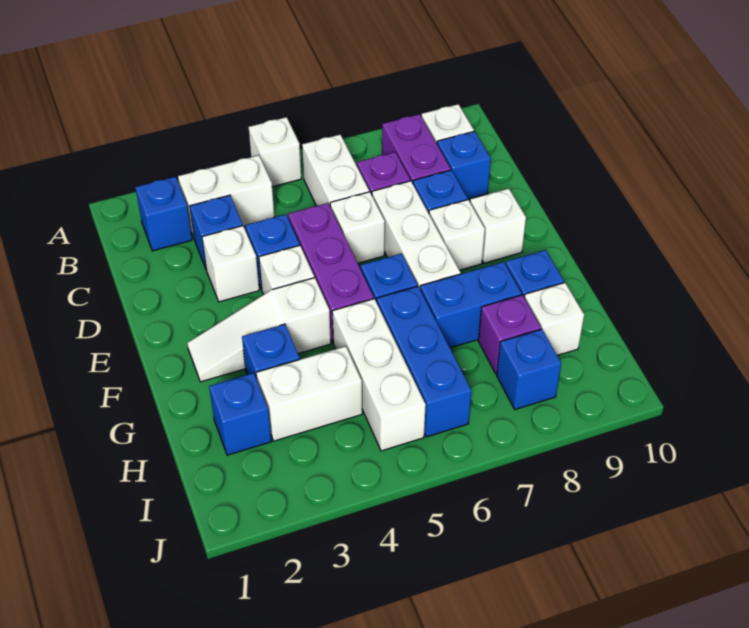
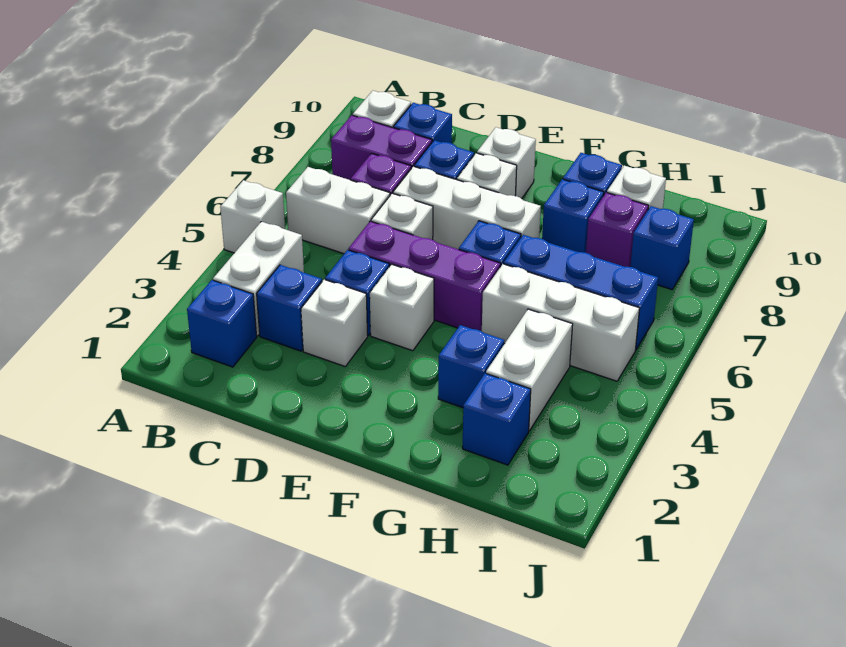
white 1x3 slope [187,278,331,382] -> none
blue 1x2 brick [420,262,522,348] -> blue 1x1 brick [542,179,604,253]

